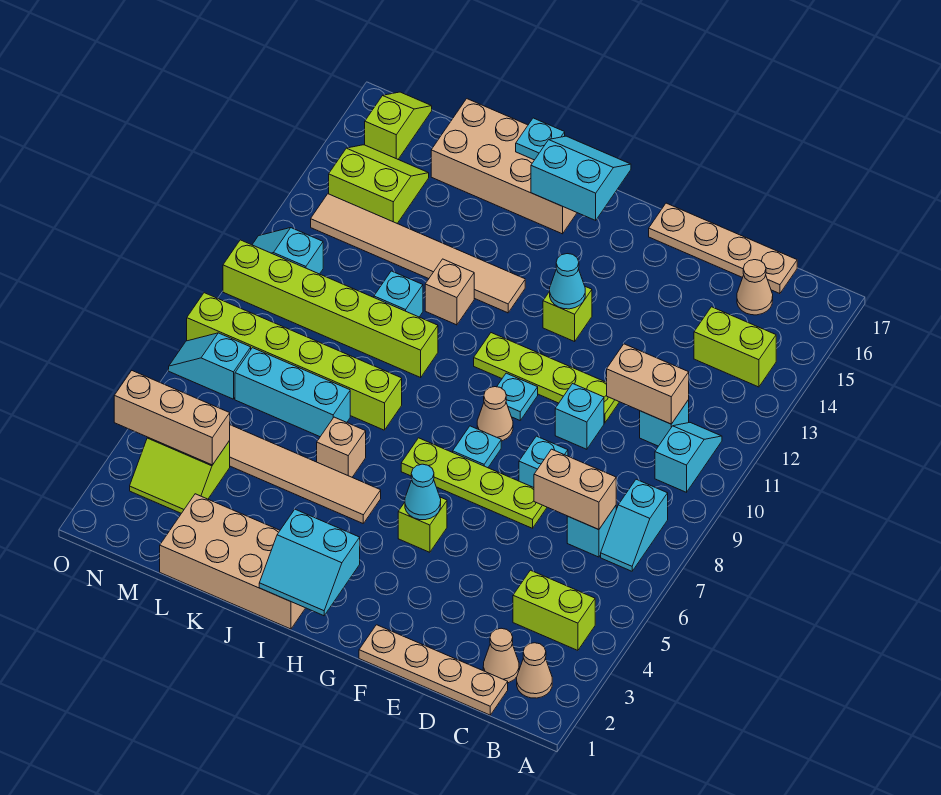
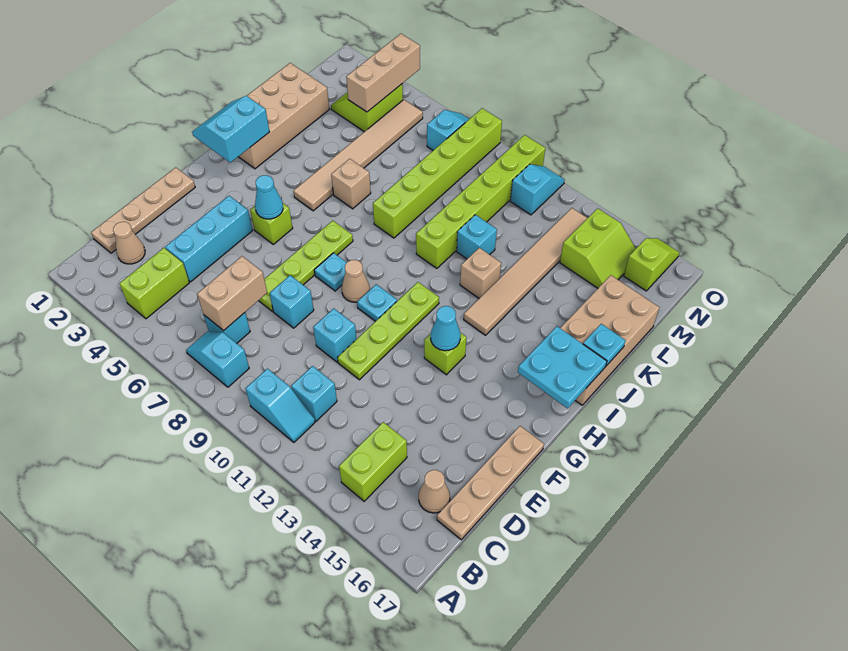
tan 1x1 cone [517,643,552,698] -> none
tan 1x2 brick [607,344,689,424] -> none
cyan 2x2 slope [531,136,631,220] -> cyan 2x2 plate [518,326,607,408]
cyan 1x3 brick [235,348,350,437] -> cyan 1x3 brick moved to [165,196,253,282]
lime 1x2 slope [365,92,432,159] -> lime 1x2 slope turned to [624,238,679,291]

